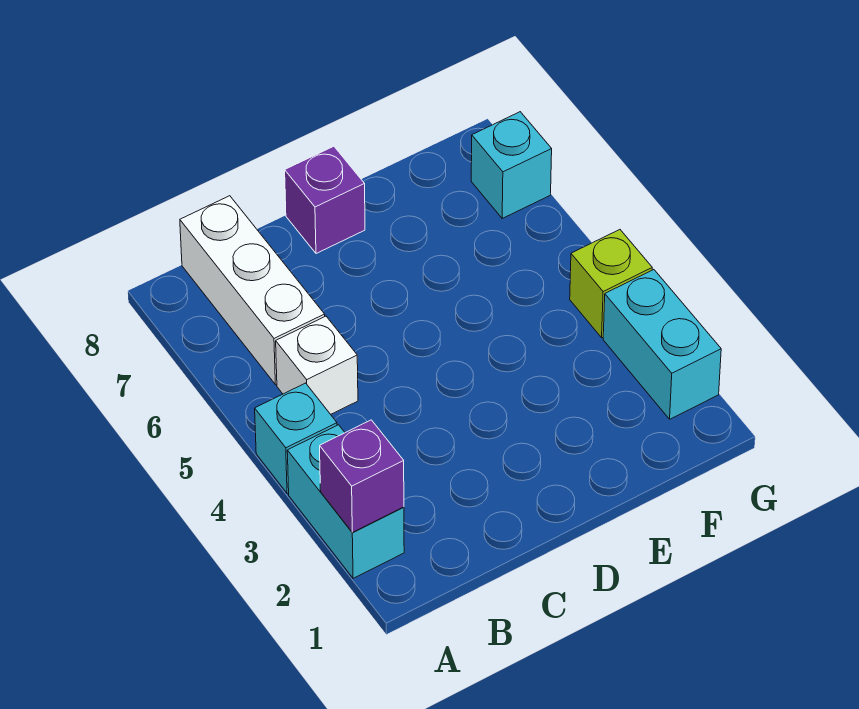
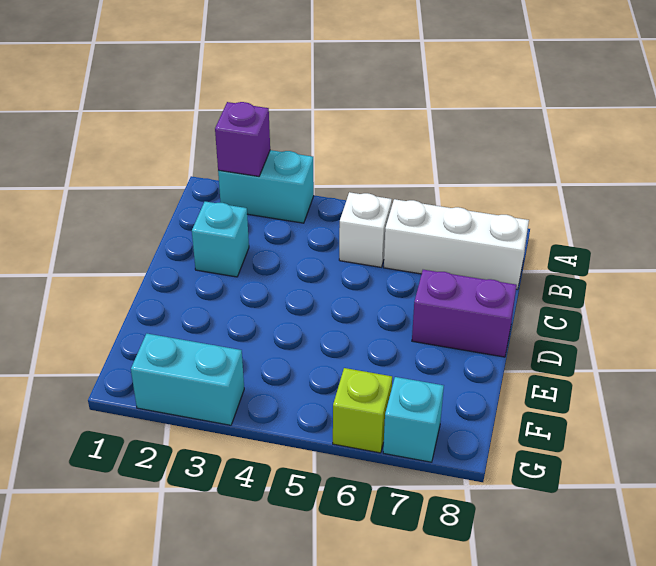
cyan 1x1 brick [255,383,337,494] -> cyan 1x1 brick moved to [192,202,249,277]
purple 1x1 brick [285,146,365,254] -> purple 1x2 brick [412,270,517,357]
lime 1x1 brick [570,230,652,338] -> lime 1x1 brick moved to [333,368,392,453]

